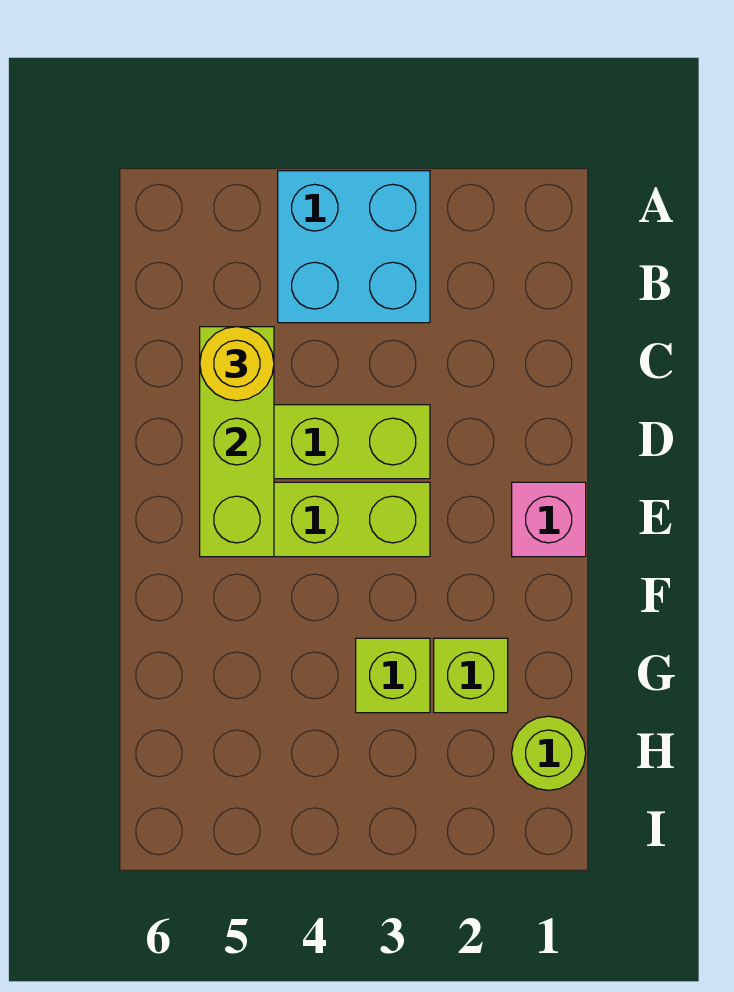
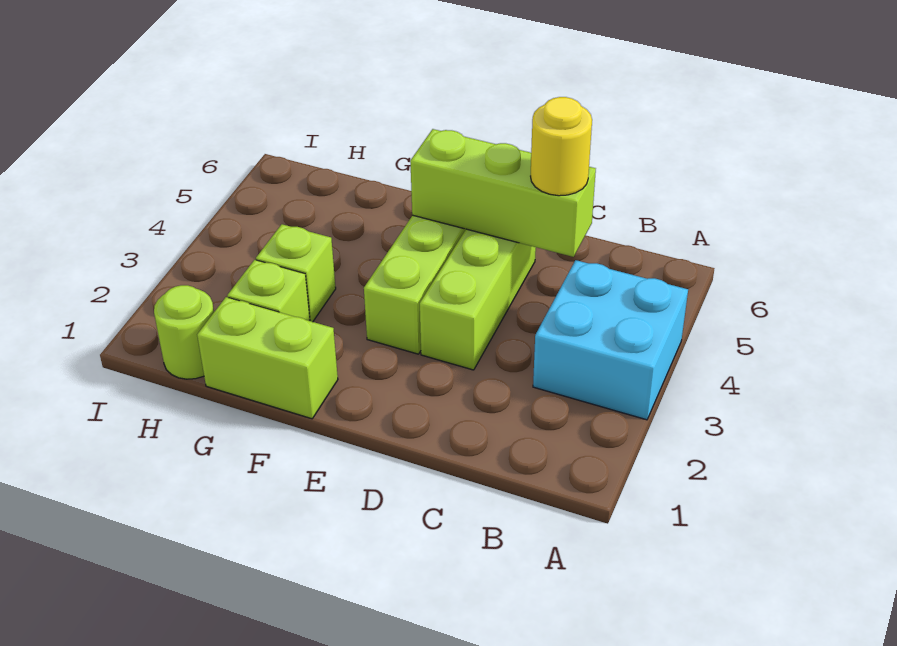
pink 1x1 brick [512,482,586,557] -> none
none -> lime 1x2 brick [197,297,338,419]

